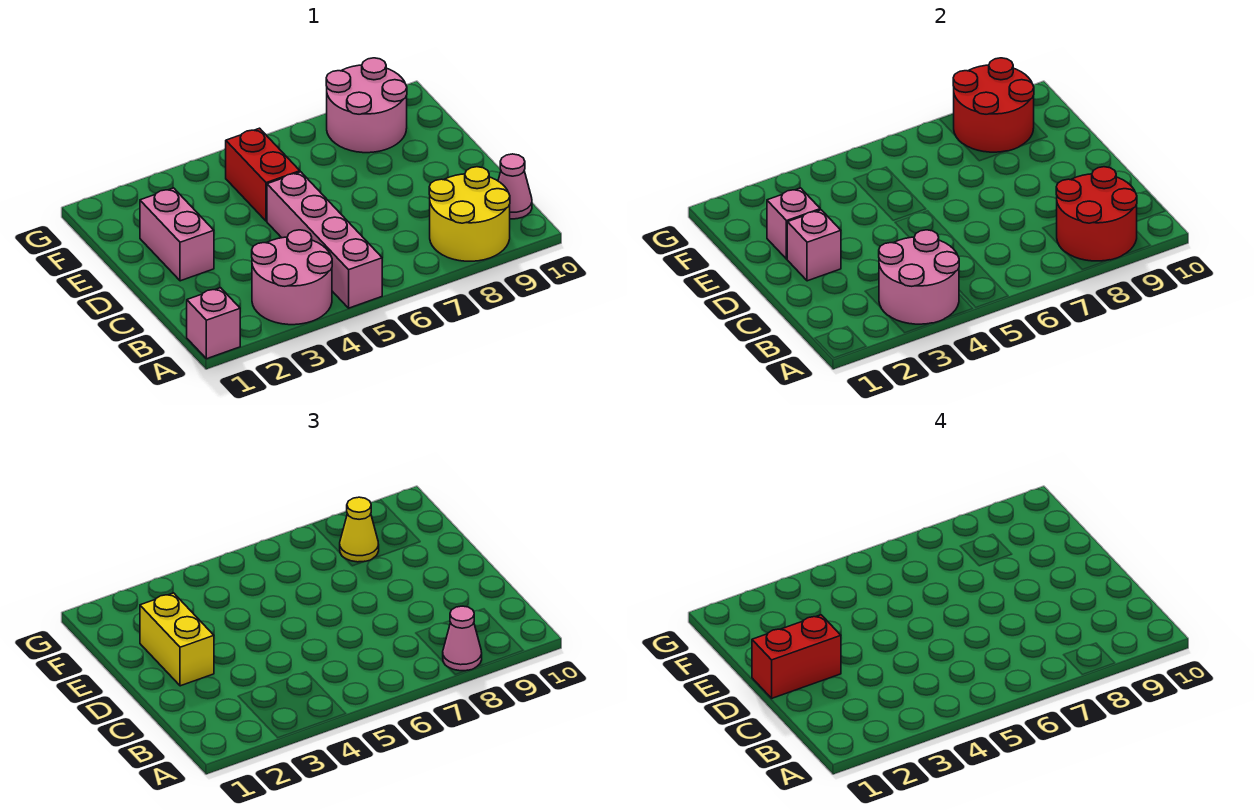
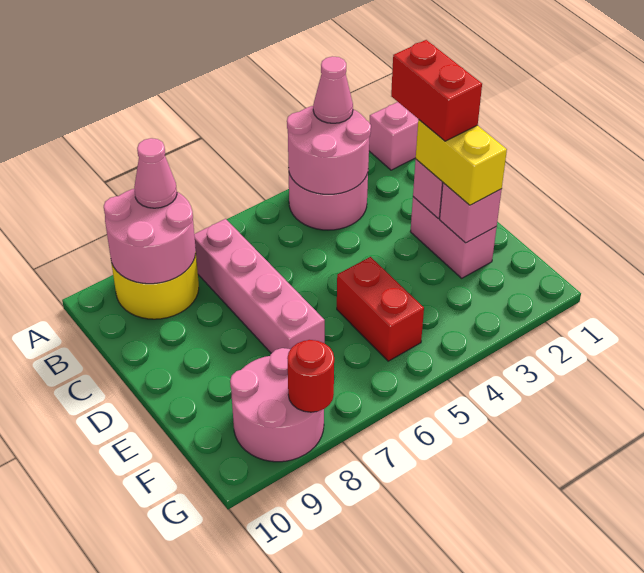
pink 1x4 brick [267,172,382,308] -> pink 1x4 brick moved to [194,219,325,353]
red 2x2 round brick [1056,167,1137,261] -> pink 2x2 round brick [104,189,196,284]
pink 1x1 cone [498,154,532,219] -> pink 1x1 cone moved to [313,56,353,123]
red 1x2 brick [752,615,841,698] -> red 1x2 brick turned to [391,40,482,141]
red 2x2 round brick [953,58,1034,152] -> red 1x1 round brick [288,340,334,412]
yellow 1x1 cone [340,497,379,562] -> none

